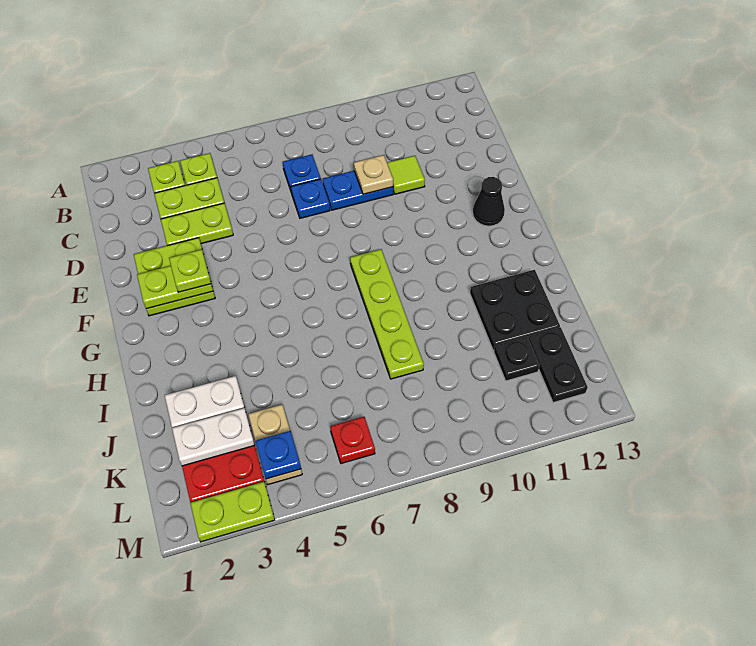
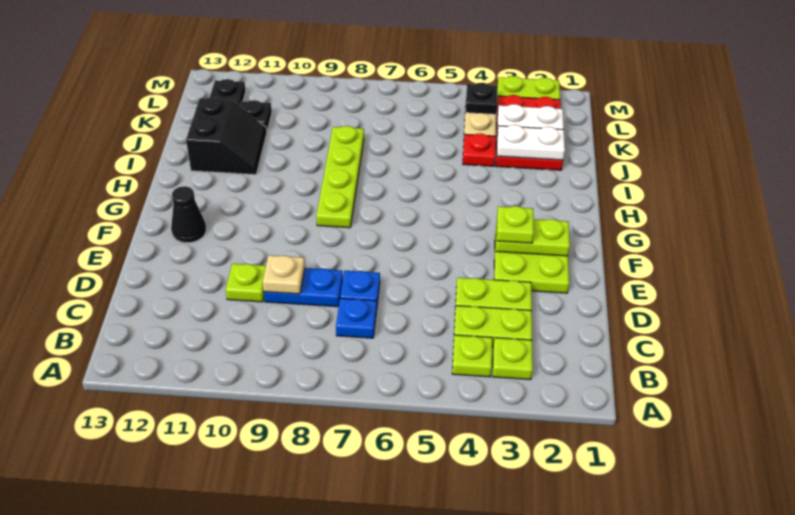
lime 1x1 tile [387,156,425,194] -> lime 1x1 plate [226,264,266,302]
black 2x2 plate [470,270,560,351] -> black 2x2 slope [186,97,267,175]
blue 1x1 plate [255,431,301,479] -> black 1x1 plate [465,83,498,114]
red 1x1 plate [330,417,375,464] -> red 1x1 plate moved to [463,133,496,166]

